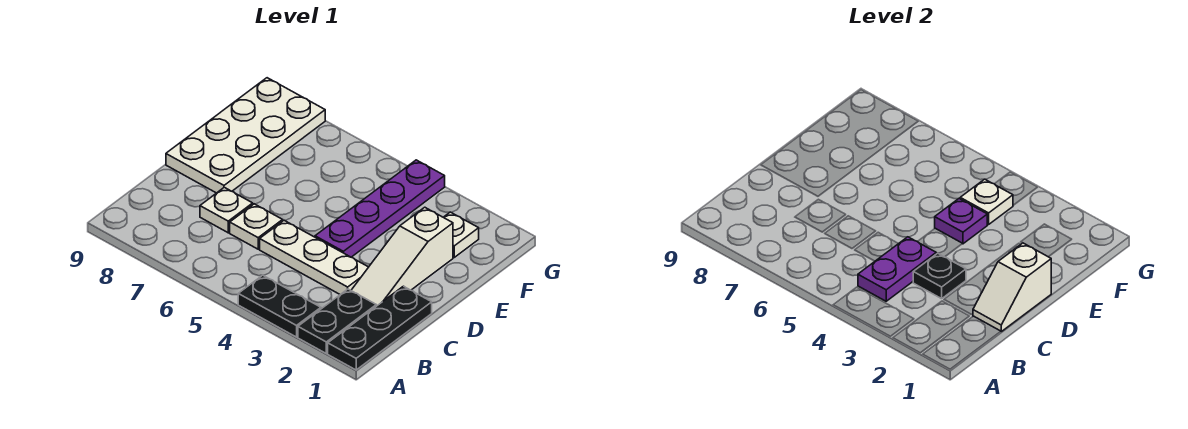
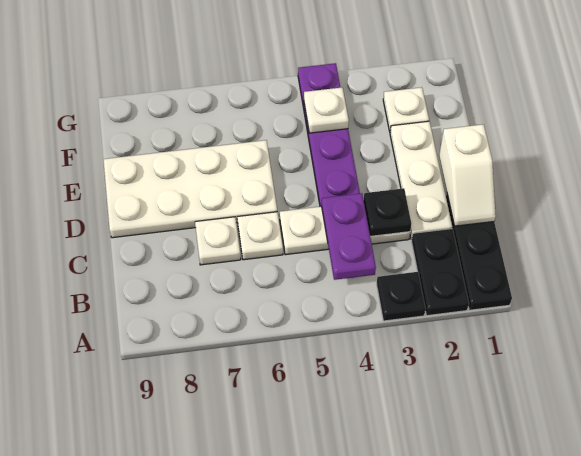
black 1x2 plate [238,275,321,337] -> black 1x1 plate [377,272,426,321]
white 1x3 slope [351,207,453,306] -> white 1x3 plate [390,121,452,239]
white 2x4 plate [166,78,325,193] -> white 2x4 plate turned to [103,140,277,238]
purple 1x1 plate [935,199,987,244] -> none

